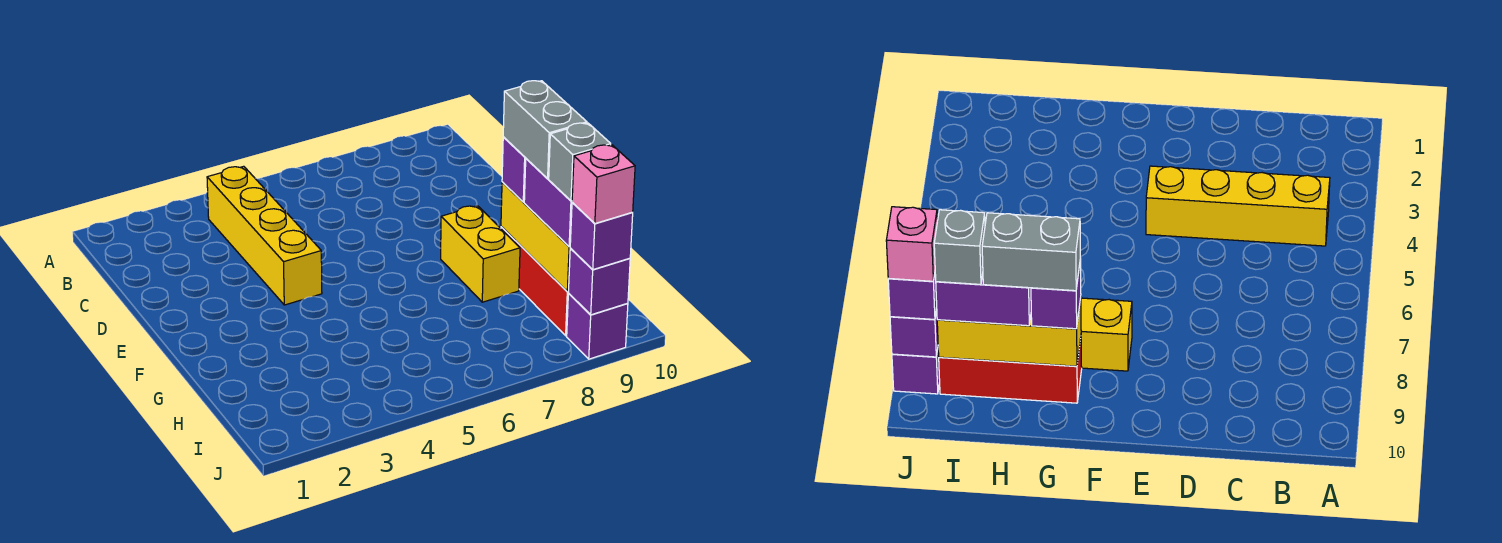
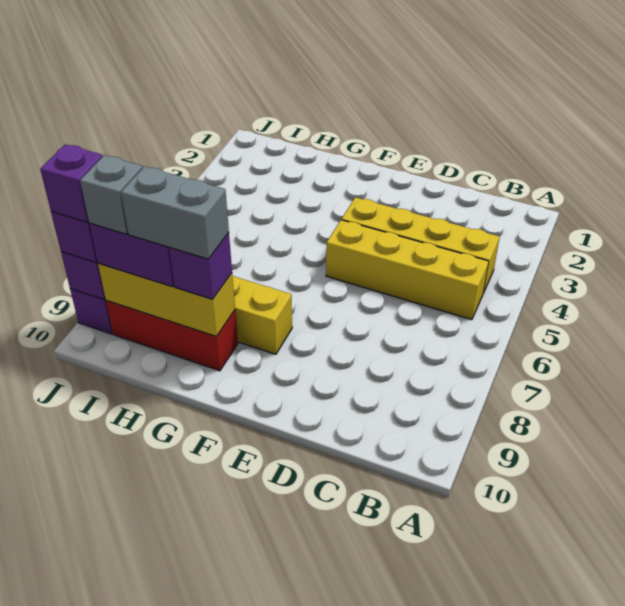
none -> yellow 1x4 brick [326,220,489,320]
pink 1x1 brick [572,145,635,223] -> purple 1x1 brick [40,144,103,222]

